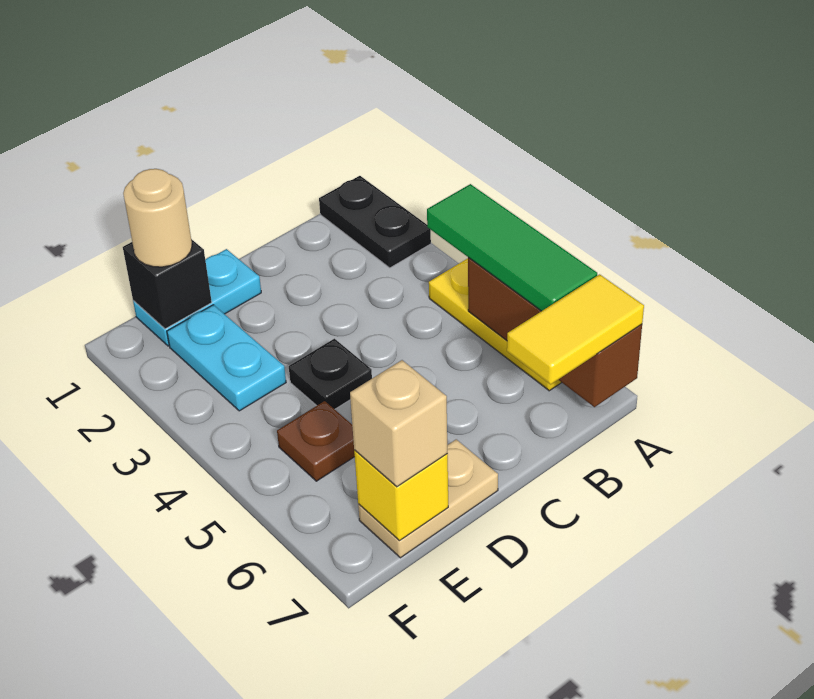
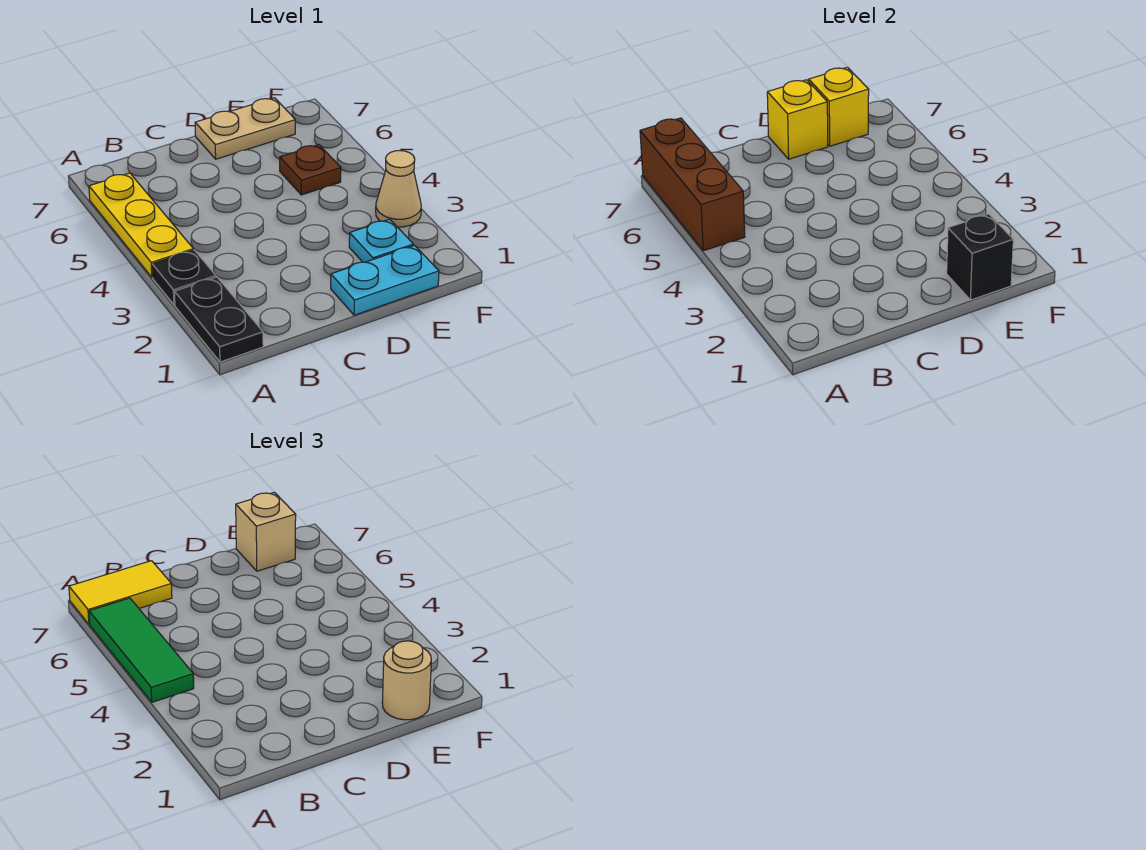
black 1x1 plate [289,339,372,409] -> black 1x1 plate moved to [152,250,216,305]
none -> yellow 1x1 brick [767,80,828,159]
cyan 1x2 plate [167,305,286,411] -> cyan 1x1 plate [349,219,413,262]
none -> tan 1x1 cone [376,151,421,227]

